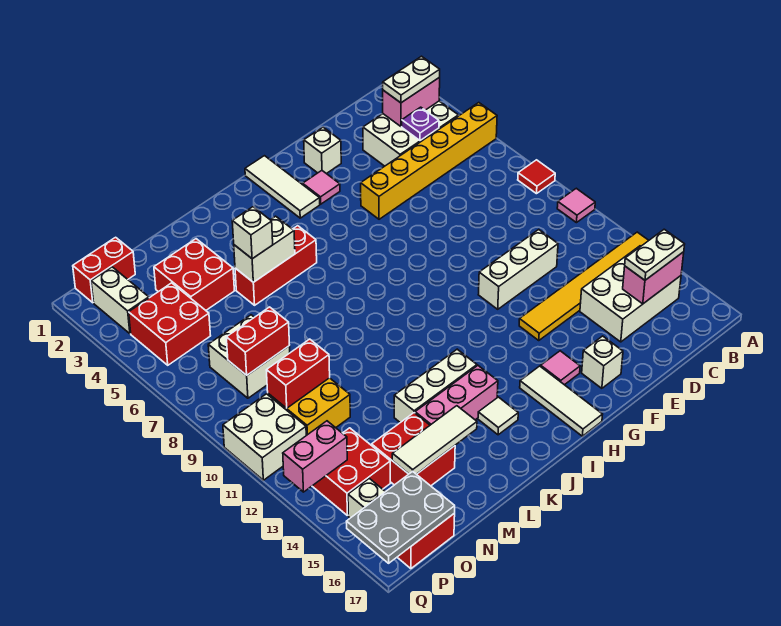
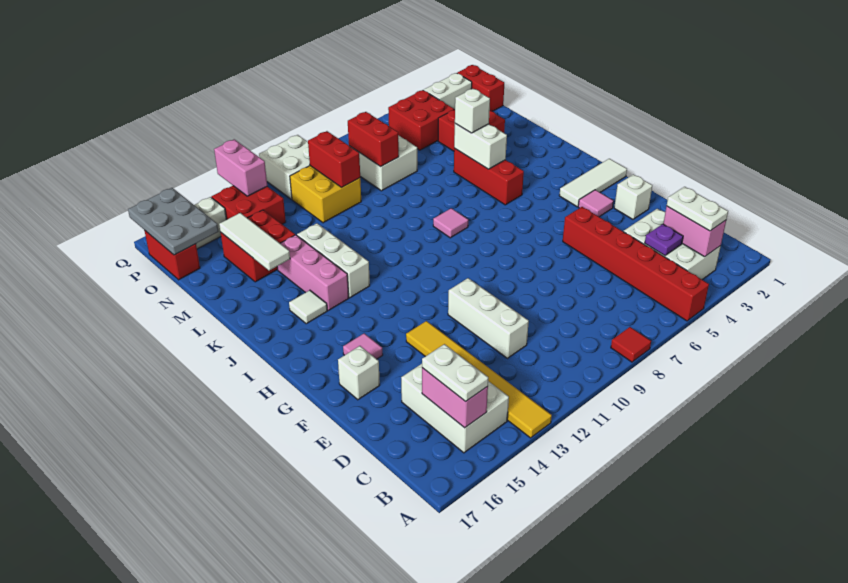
yellow 1x6 brick [361,103,497,219] -> red 1x6 brick [563,207,709,321]
pink 1x1 tile [557,188,595,223] -> pink 1x1 tile moved to [433,208,468,238]
white 1x3 tile [520,366,603,436] -> none

